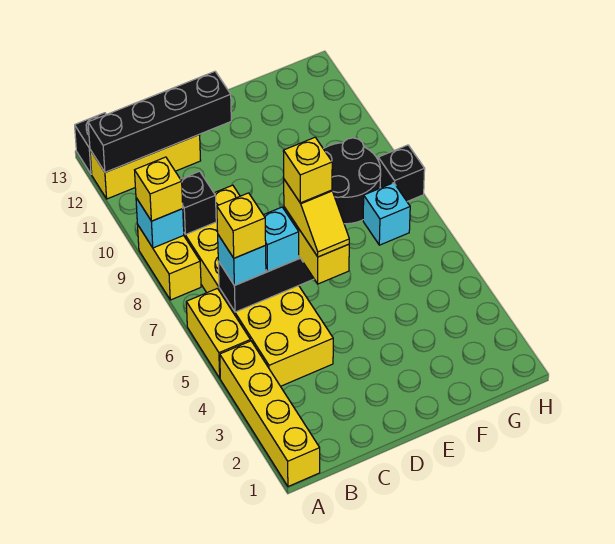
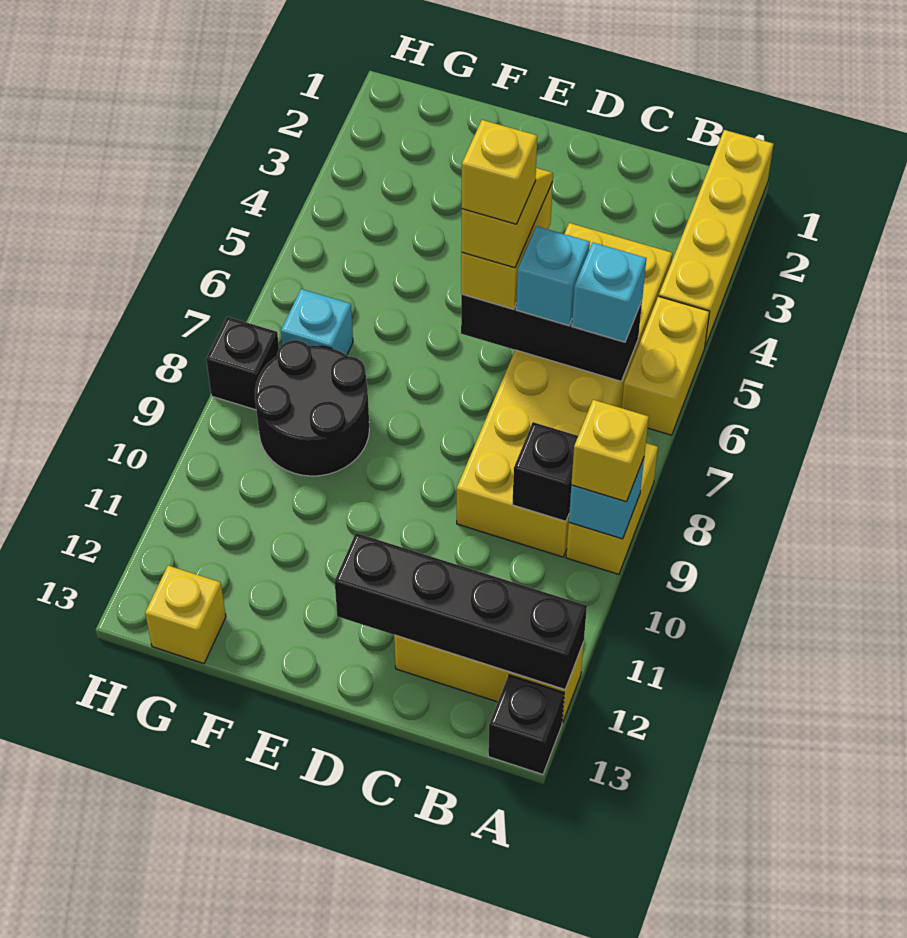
yellow 1x1 brick [217,193,266,258] -> yellow 1x1 brick moved to [145,566,226,664]

